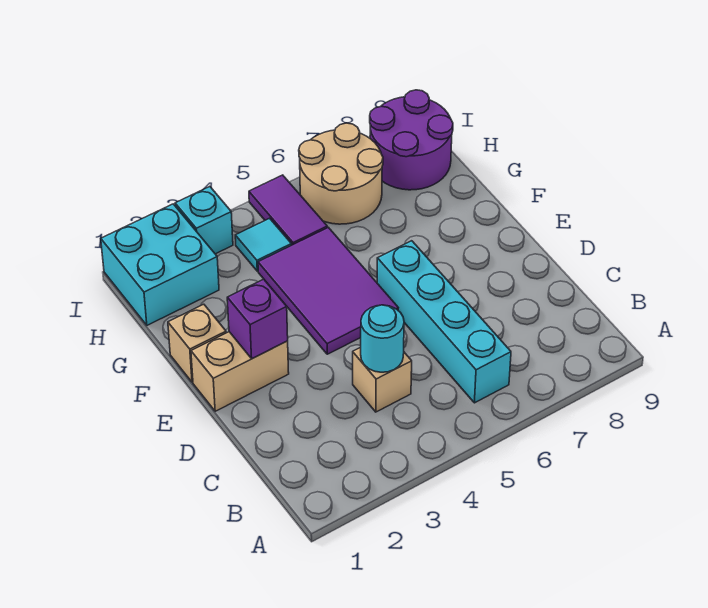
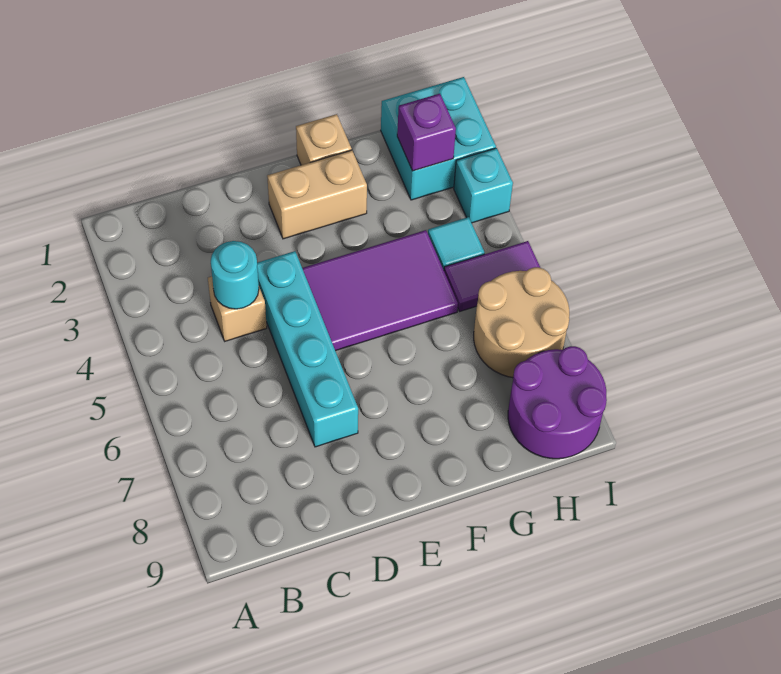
cyan 1x4 brick [377,241,511,403] -> cyan 1x4 brick turned to [257,251,358,447]
tan 1x2 brick [191,332,289,411] -> tan 1x2 brick turned to [267,150,367,239]
purple 1x1 brick [227,279,288,359] -> purple 1x1 brick moved to [397,94,456,171]

